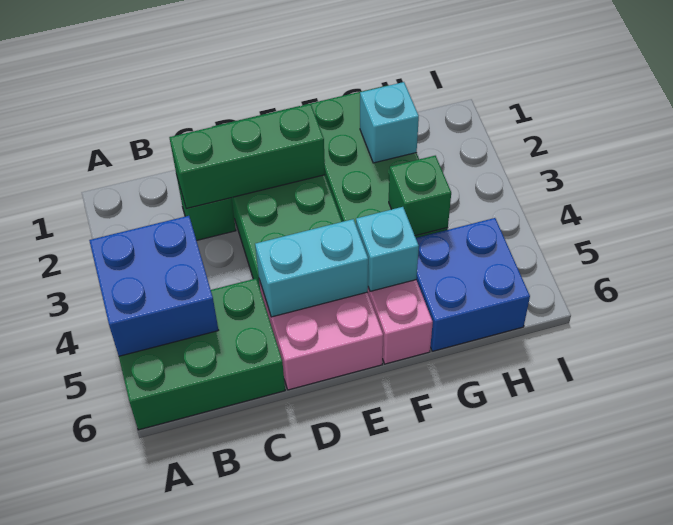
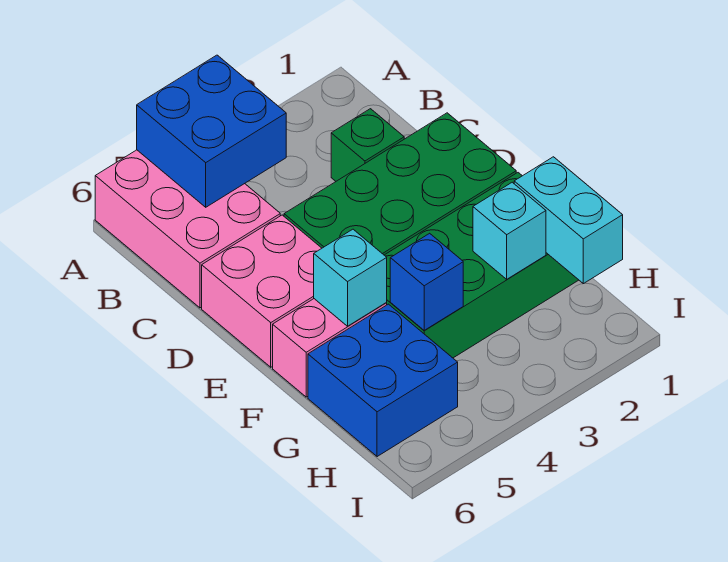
green 2x3 brick [119,279,285,430] -> pink 2x3 brick [95,150,280,308]
green 1x3 brick [169,104,325,209] -> none
cyan 1x2 brick [255,219,368,317] -> cyan 1x2 brick moved to [514,157,623,284]
green 1x1 brick [389,156,451,236] -> blue 1x1 brick [390,233,463,331]

